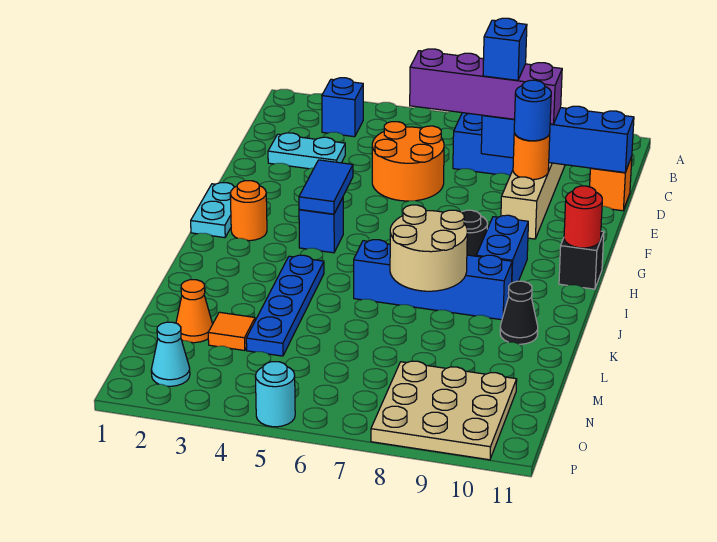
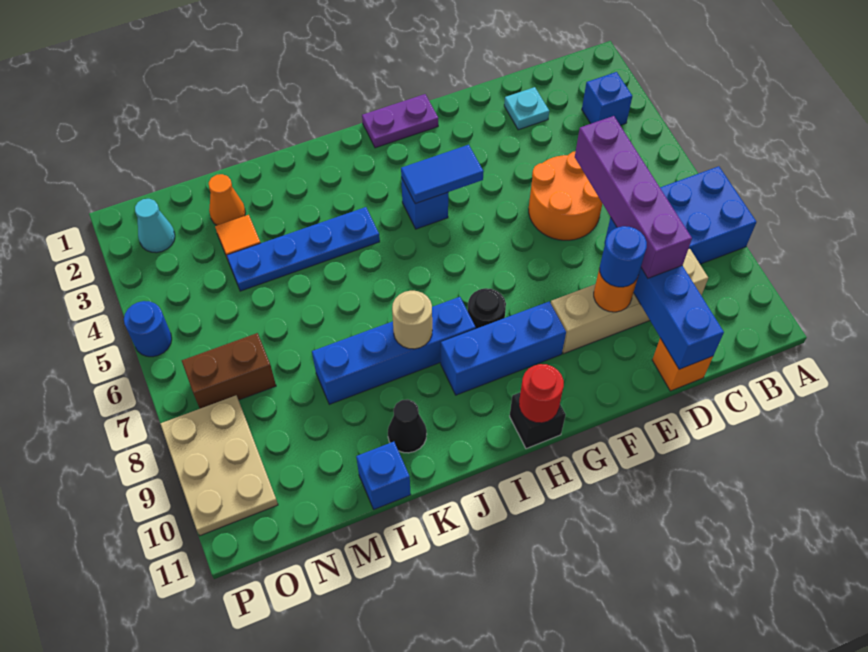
cyan 1x2 plate [268,133,345,169] -> cyan 1x1 plate [504,87,549,130]
blue 1x1 brick [483,18,527,80] -> blue 1x1 brick moved to [356,442,411,509]
cyan 1x2 plate [191,183,234,238] -> purple 1x2 plate [362,94,438,148]
orange 1x1 round brick [230,181,267,241] -> none
blue 1x2 brick [476,215,528,283] -> blue 1x3 brick [441,302,566,395]
blue 1x4 brick [354,240,512,320] -> blue 1x4 brick turned to [312,297,476,404]
tan 2x2 round brick [390,205,467,291] -> tan 1x1 round brick [392,291,432,349]
none -> brown 1x2 brick [182,333,276,409]
tan 3x3 plate [371,361,517,460] -> tan 2x3 plate [160,395,278,536]
cyan 1x1 round brick [255,362,295,427] -> blue 1x1 round brick [124,301,172,357]

